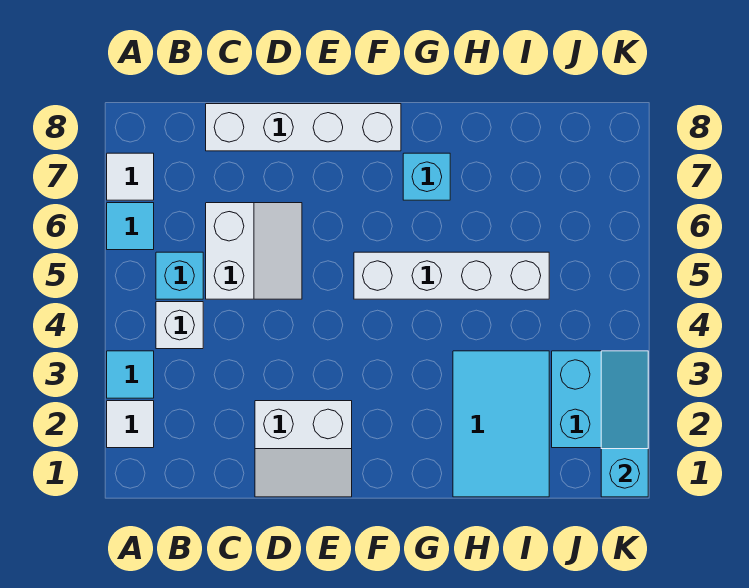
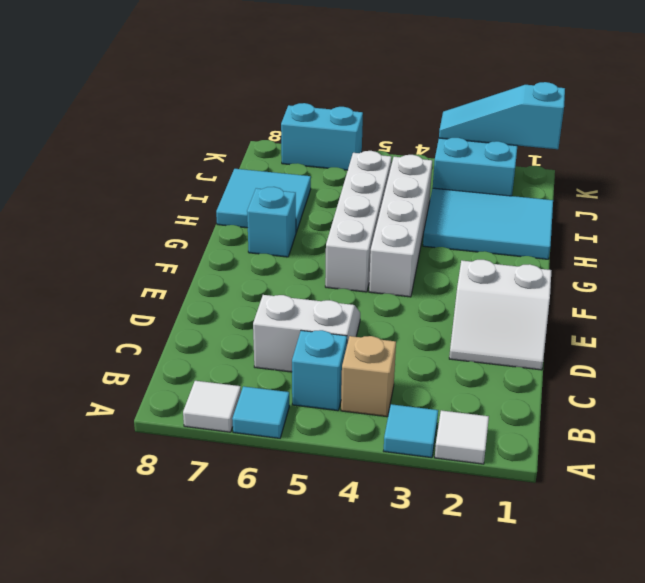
white 1x1 brick [156,302,203,349] -> tan 1x1 brick [341,336,396,417]
white 1x4 brick [206,104,401,151] -> white 1x4 brick moved to [369,155,432,297]
white 2x2 slope [255,401,352,497] -> white 2x2 slope turned to [449,260,552,370]
none -> cyan 2x2 tile [216,169,311,232]
none -> cyan 1x2 brick [281,103,363,170]

